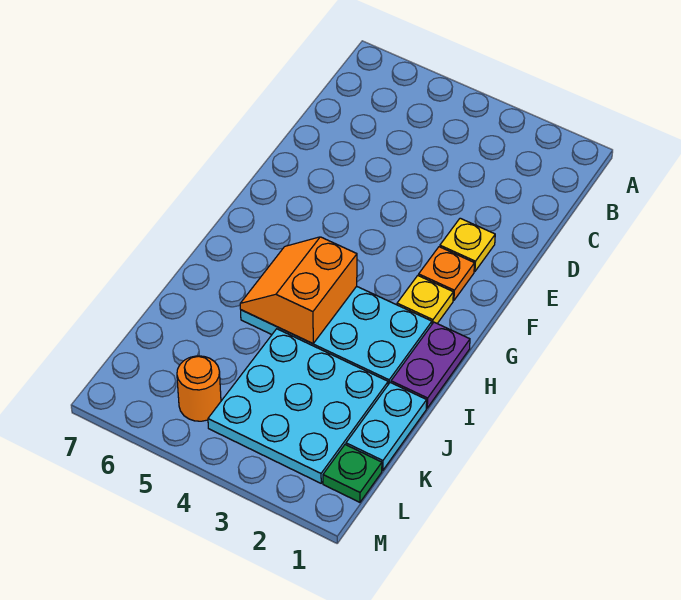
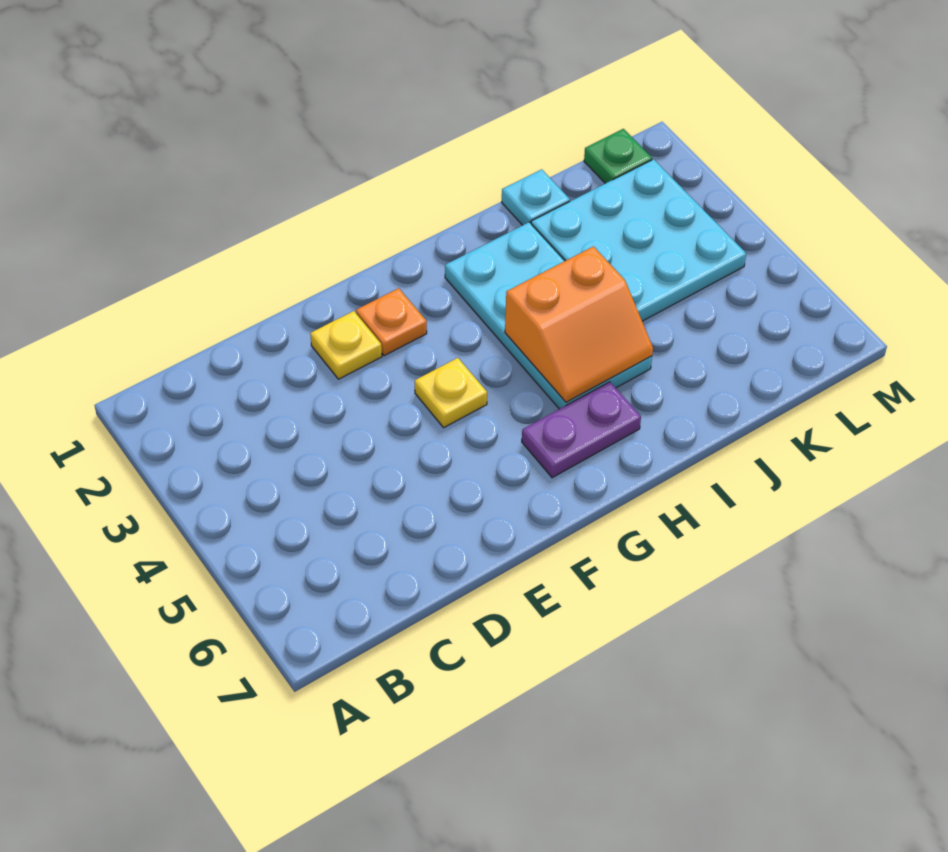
yellow 1x1 plate [397,276,453,324] -> yellow 1x1 plate moved to [415,358,487,427]
purple 1x2 plate [391,322,470,408] -> purple 1x2 plate moved to [522,382,641,478]
cyan 1x2 plate [346,383,427,470] -> cyan 1x1 plate [502,169,570,225]
orange 1x1 round brick [177,356,221,421] -> none

